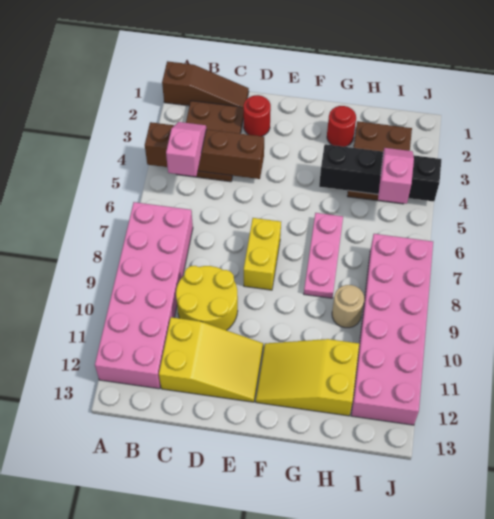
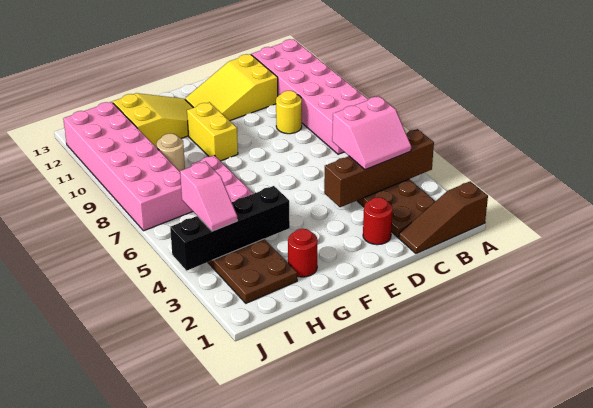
pink 1x2 slope [166,122,206,176] -> pink 2x2 slope [332,96,411,170]
yellow 2x2 round brick [176,266,238,330] -> yellow 1x1 round brick [276,91,302,134]
yellow 1x2 brick [244,218,281,290] -> yellow 1x2 brick moved to [187,102,238,161]

